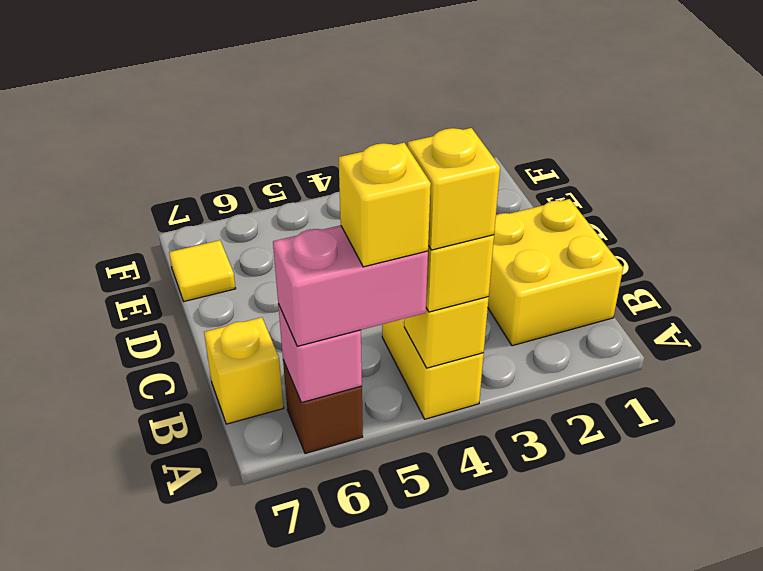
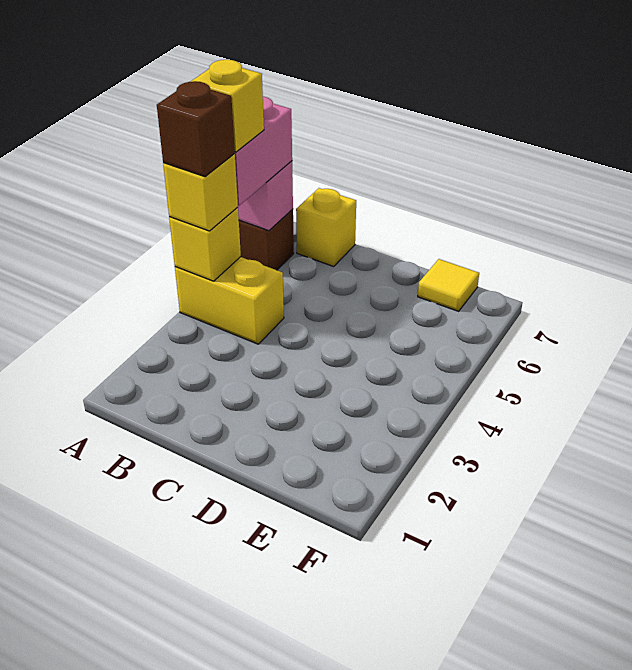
yellow 1x1 brick [408,128,500,250] -> brown 1x1 brick [157,81,235,177]
yellow 2x2 brick [488,199,623,346] -> none

